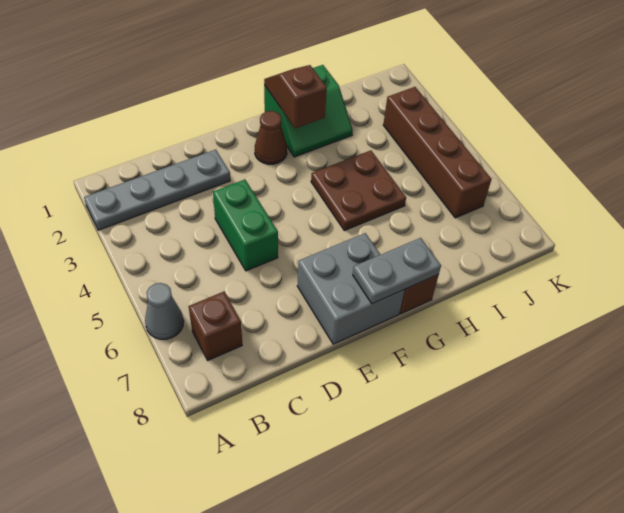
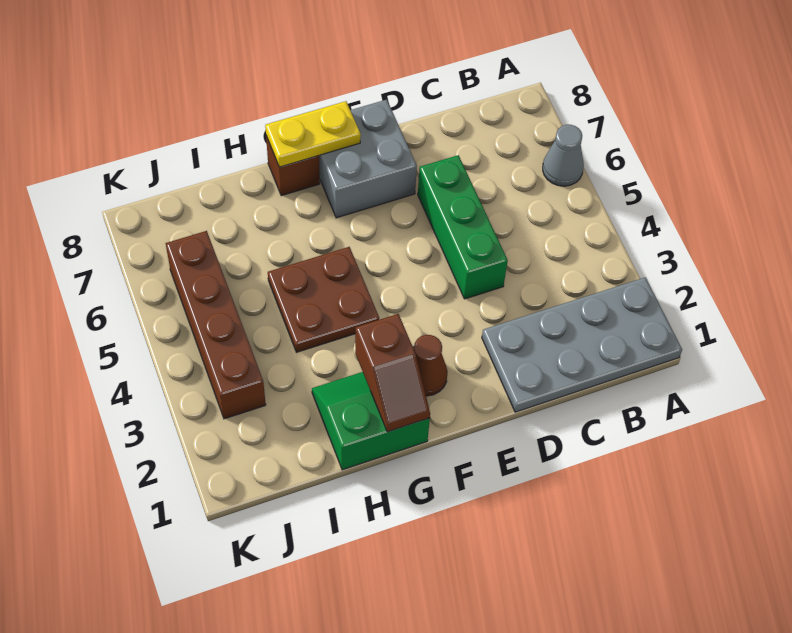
grey 1x4 plate [84,150,230,230] -> grey 2x4 plate [482,277,682,412]
brown 1x1 brick [189,292,242,360] -> none
green 1x2 brick [213,180,278,271] -> green 1x3 brick [418,155,508,299]
grey 1x2 plate [353,238,441,304] -> yellow 1x2 plate [265,101,361,167]

